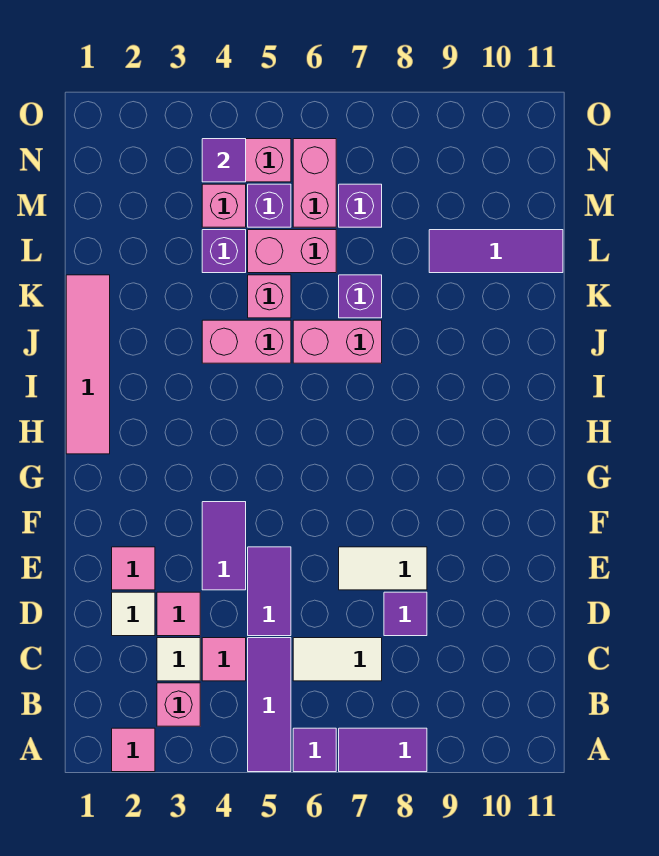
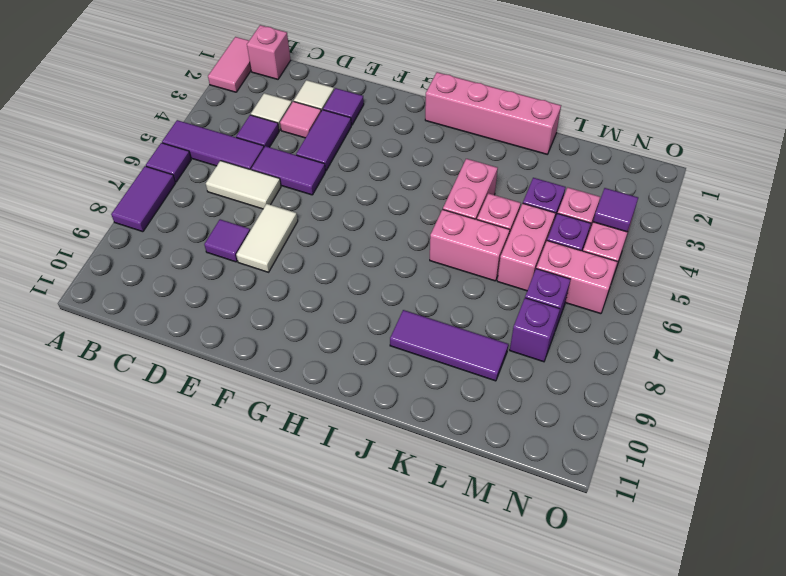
pink 1x1 tile [112,728,155,772] -> pink 1x2 tile [208,37,251,92]
pink 1x1 brick [157,683,200,726] -> pink 1x1 brick moved to [247,25,291,79]
pink 1x1 tile [202,638,246,681] -> purple 1x1 tile [236,115,279,147]
white 1x2 tile [293,638,382,681] -> white 1x2 tile turned to [206,161,281,209]
pink 1x1 tile [112,547,155,590] -> purple 1x1 tile [323,88,364,125]
purple 1x2 tile [202,502,246,590] -> purple 1x2 tile turned to [296,110,351,171]
pink 1x4 tile [66,275,110,454] -> pink 1x4 brick [425,72,561,154]
pink 1x2 brick [293,320,382,363] -> pink 1x2 brick turned to [430,209,510,281]
purple 1x1 brick [339,275,382,318] -> purple 1x1 brick moved to [510,298,560,362]
purple 1x3 tile [429,230,563,273] -> purple 1x3 tile turned to [390,310,508,381]

